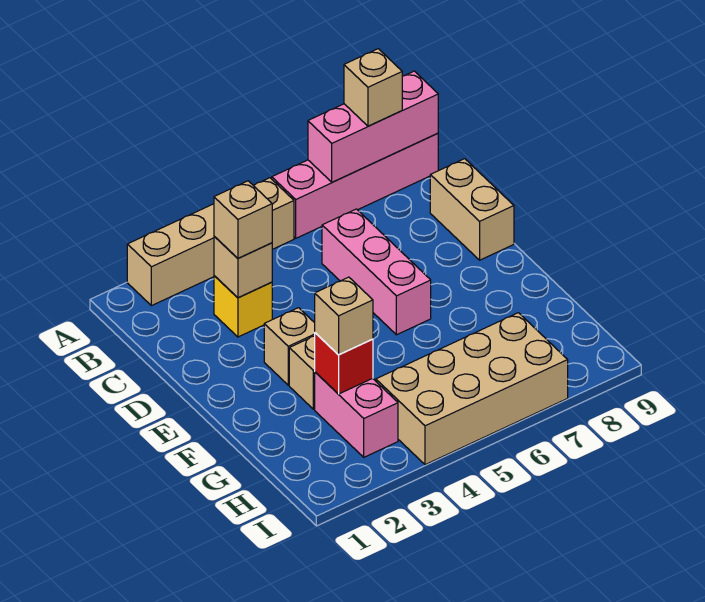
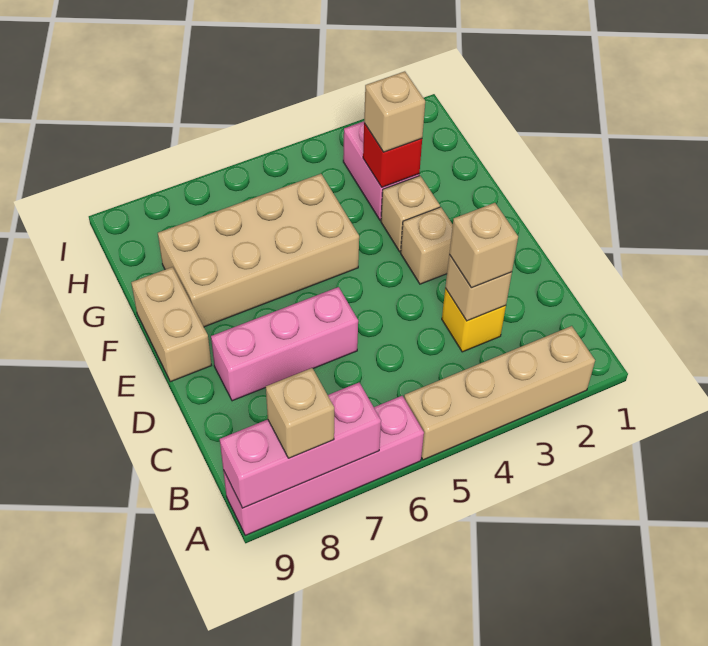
pink 1x3 brick [322,209,431,335] -> pink 1x3 brick turned to [211,287,358,401]
tan 1x2 brick [430,159,514,260] -> tan 1x2 brick moved to [131,267,211,382]
tan 2x4 brick [376,313,568,465] -> tan 2x4 brick moved to [158,174,359,327]

